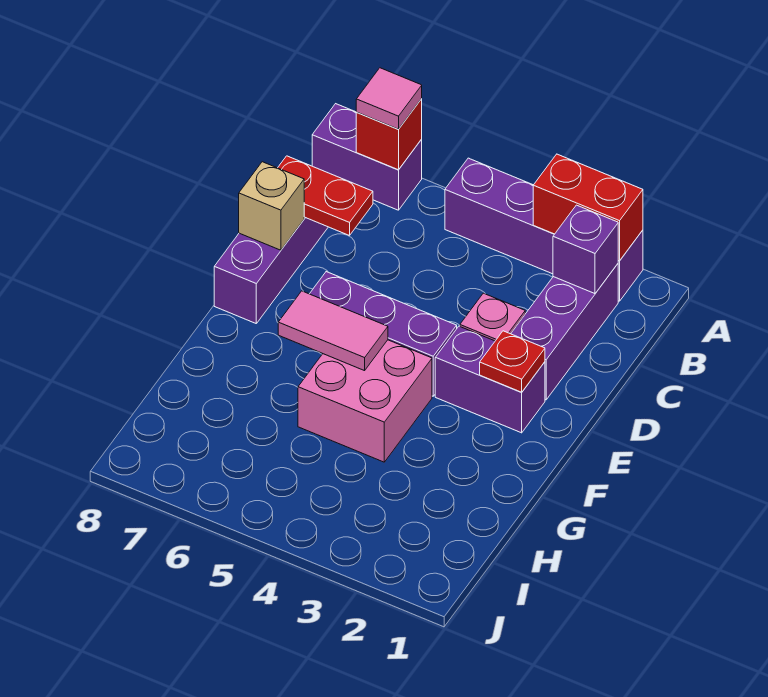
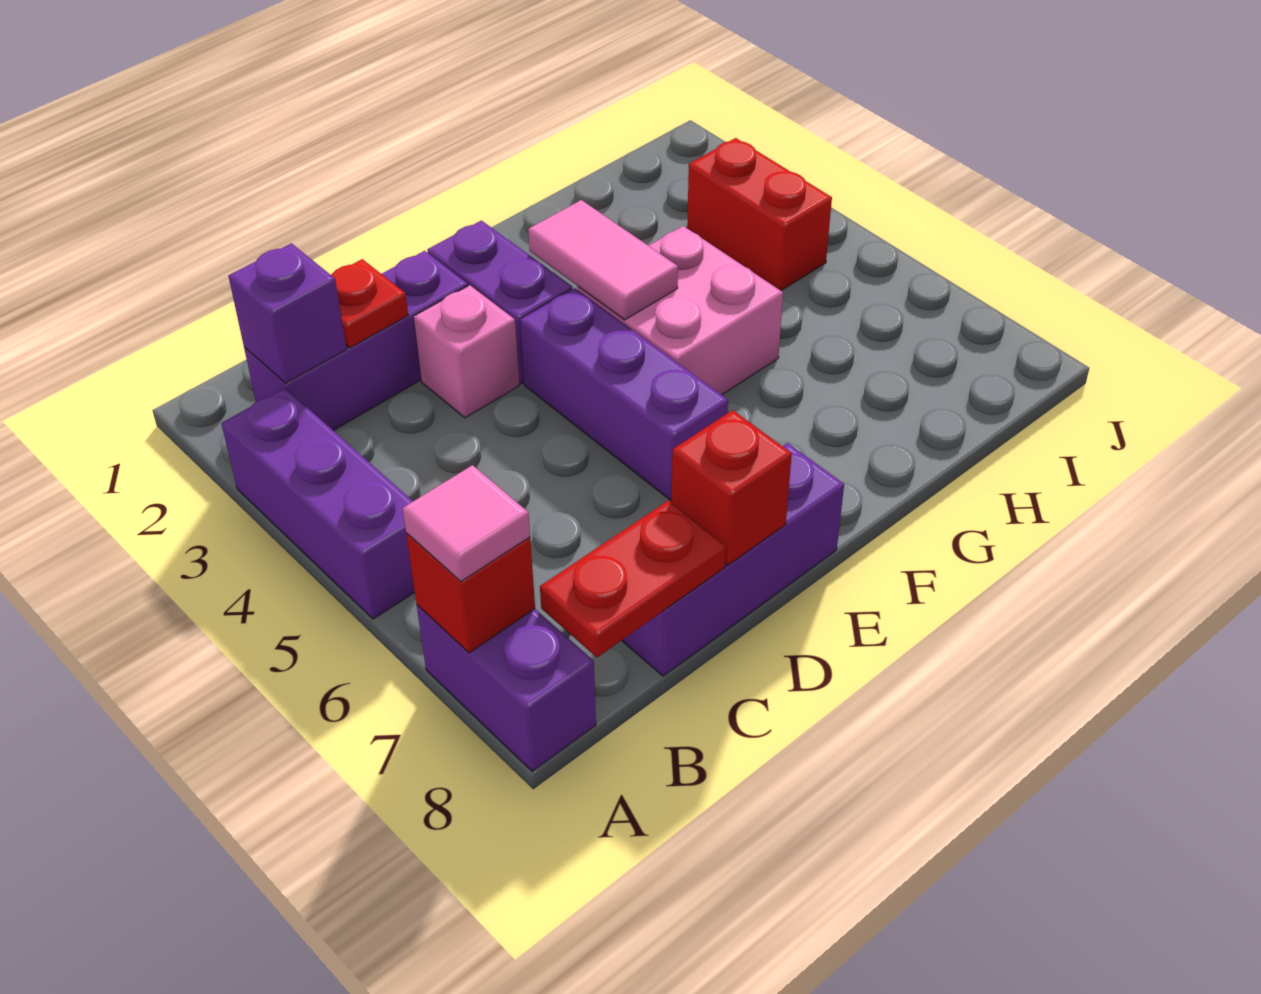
purple 1x4 brick [445,158,643,301] -> purple 1x3 brick [221,388,415,619]
red 1x2 brick [533,154,643,261] -> red 1x2 brick moved to [687,138,832,291]
red 1x2 plate [278,156,373,236] -> red 1x2 plate turned to [540,500,726,657]
tan 1x1 brick [239,162,304,250] -> red 1x1 brick [672,410,792,565]
red 1x1 plate [480,331,545,392] -> red 1x1 plate moved to [331,259,408,348]
pink 1x2 tile [278,291,388,371] -> pink 1x2 tile moved to [528,200,678,320]

